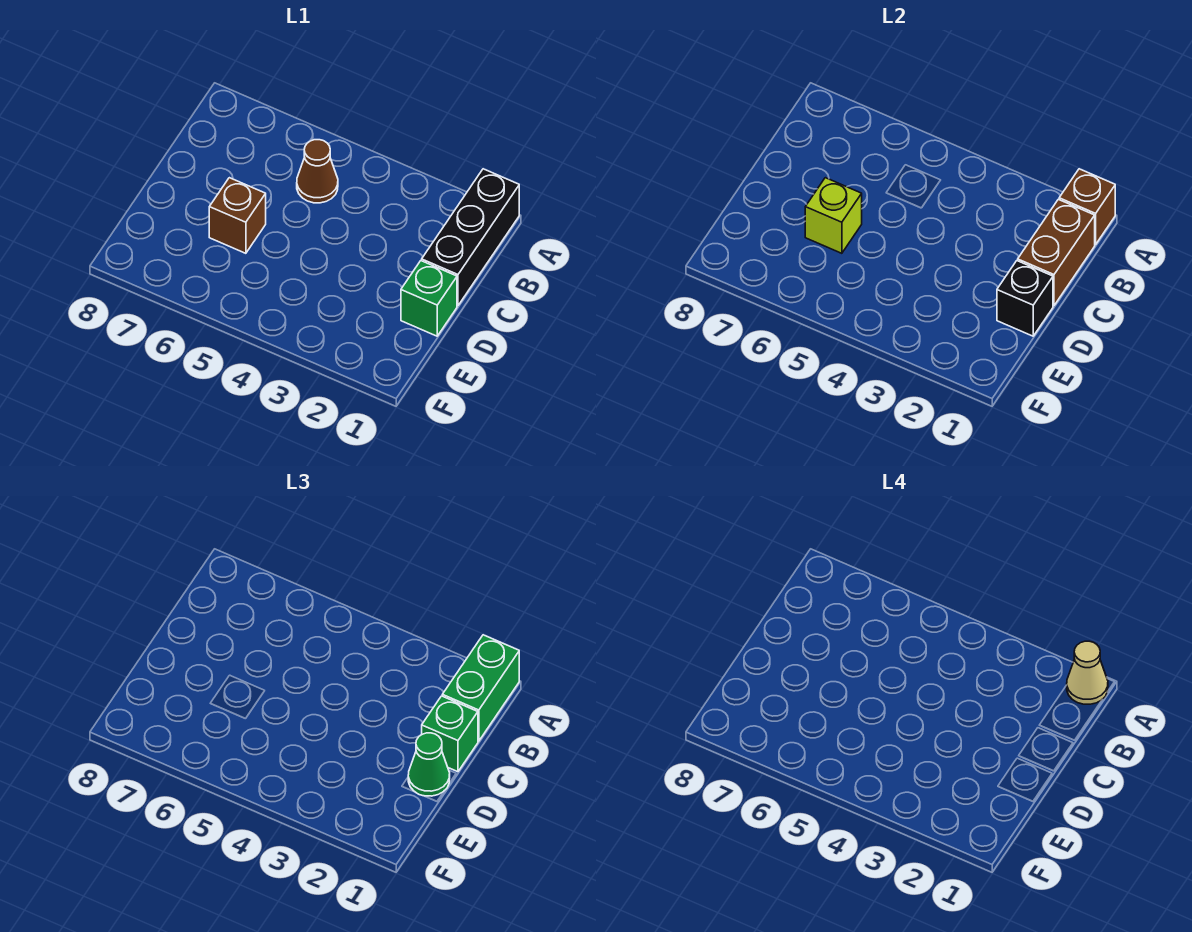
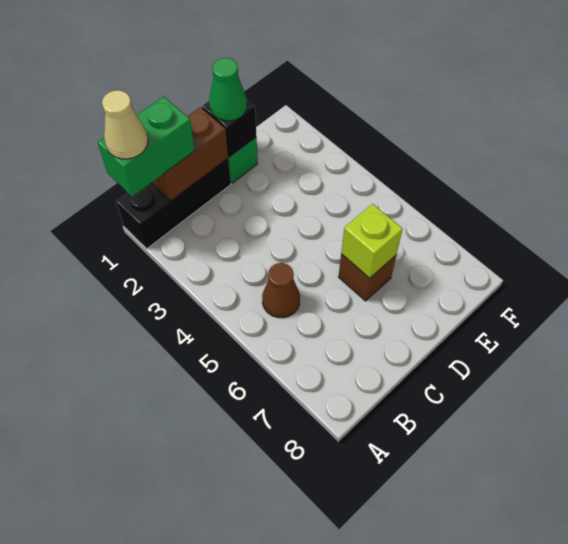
brown 1x1 brick [1059,169,1115,245] -> none
green 1x1 brick [422,696,478,772] -> none

